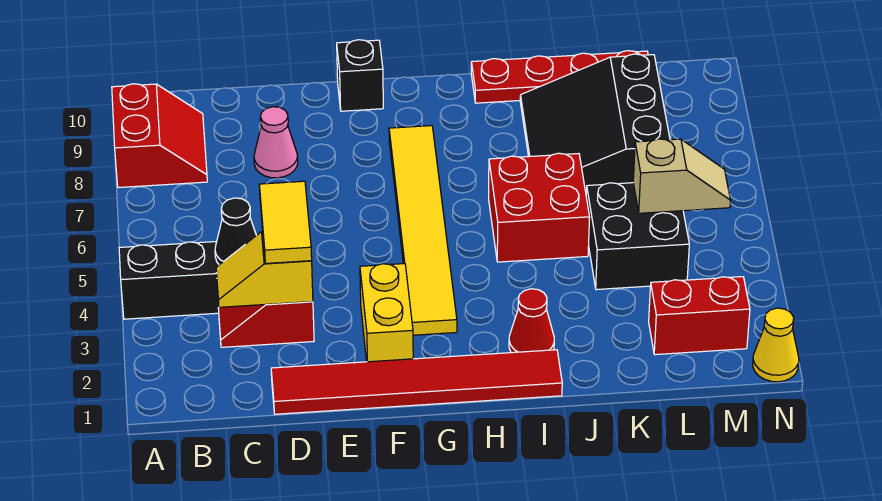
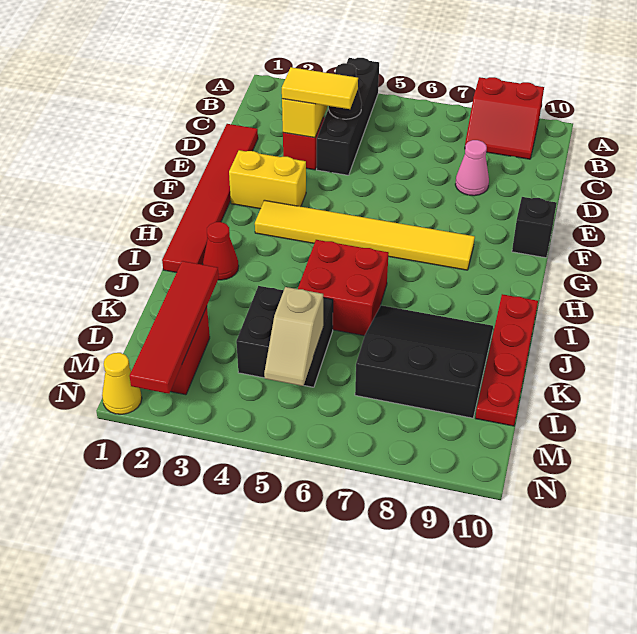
none -> red 1x4 tile [129,261,219,394]

